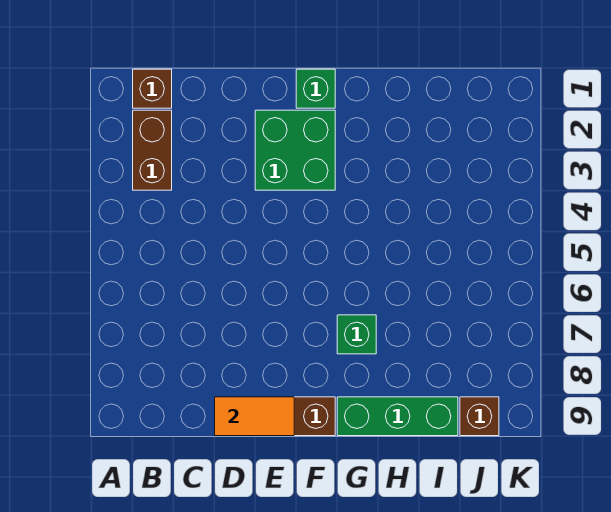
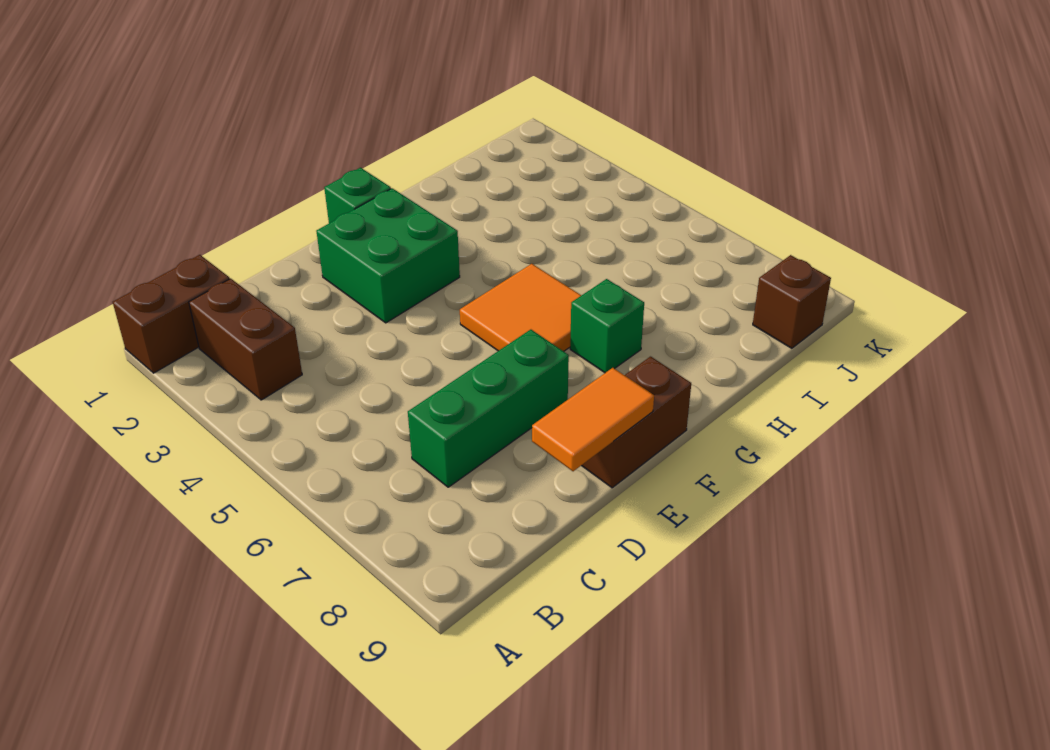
brown 1x1 brick [133,69,172,108] -> brown 1x2 brick [113,255,230,373]
none -> orange 2x2 tile [460,264,581,351]
green 1x3 brick [337,397,458,436] -> green 1x3 brick moved to [408,330,569,487]

